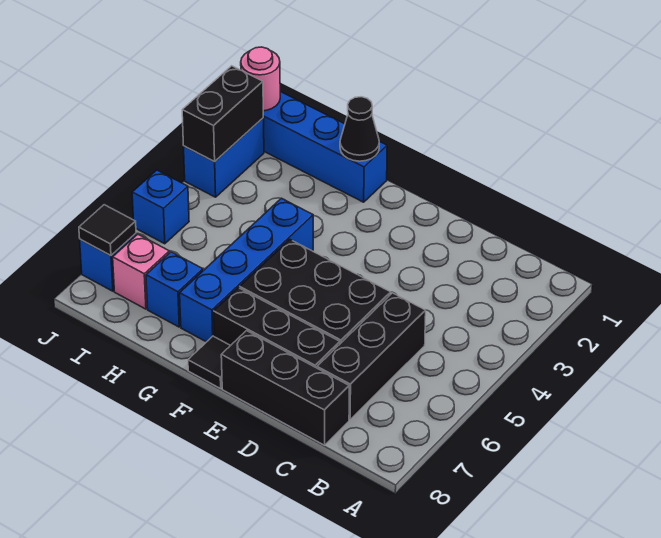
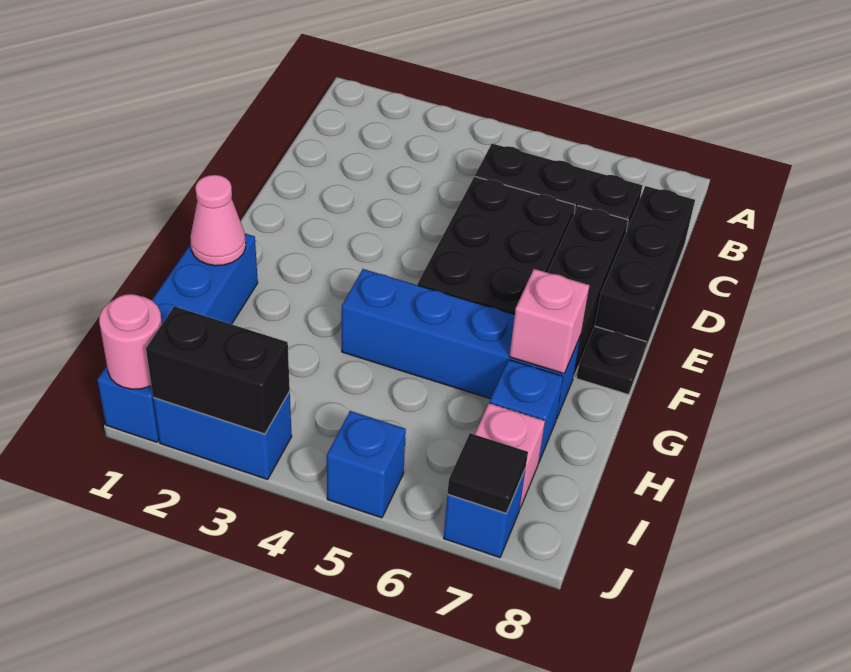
black 1x1 tile [188,336,230,389] -> black 1x1 plate [576,326,646,395]
black 1x1 cone [340,97,379,161] -> pink 1x1 cone [190,175,246,266]
none -> pink 1x1 brick [509,269,589,374]

